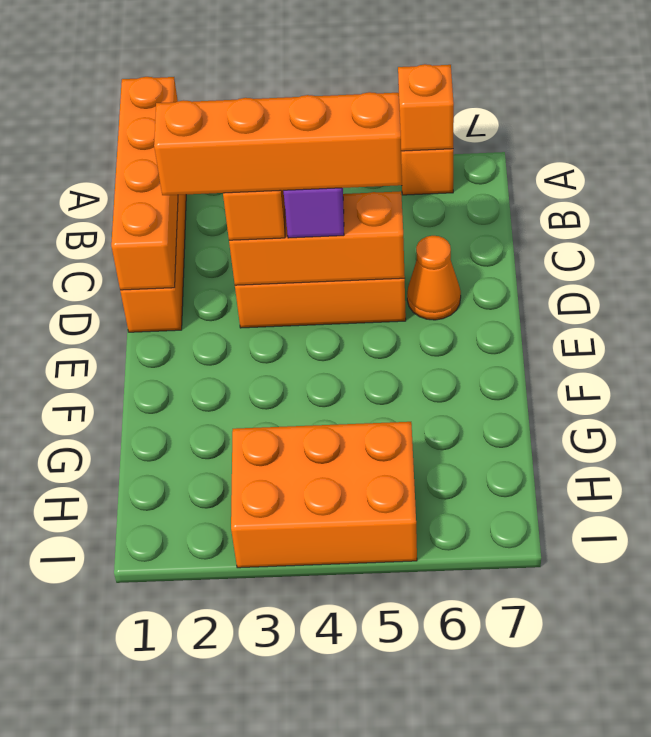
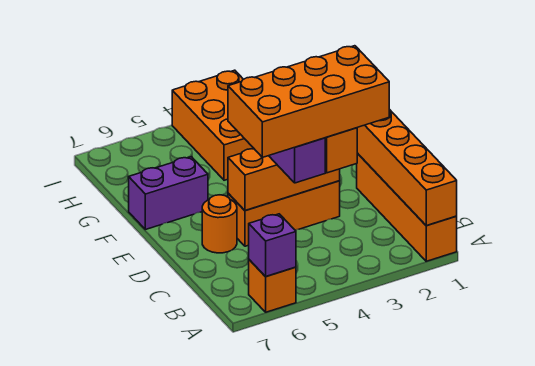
orange 1x1 brick [398,64,454,151] -> purple 1x1 brick [249,214,296,277]
orange 1x4 brick [154,92,402,195] -> orange 2x4 brick [228,46,389,158]
orange 1x1 cone [407,236,461,320] -> orange 1x1 round brick [202,195,237,253]
none -> purple 1x2 brick [129,157,208,230]
orange 2x3 brick [231,422,417,568] -> orange 2x3 brick turned to [172,70,254,180]

